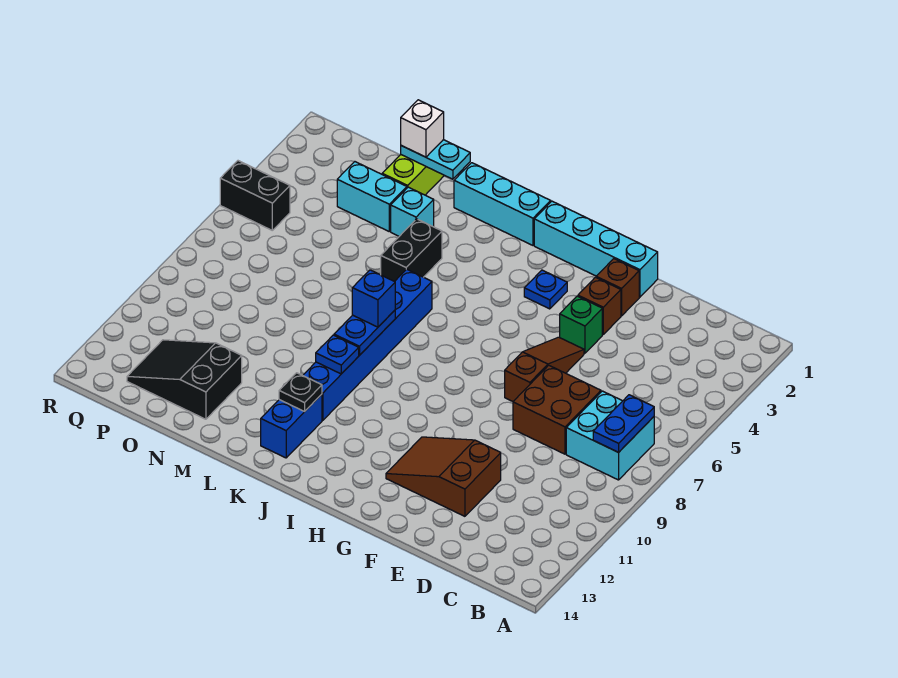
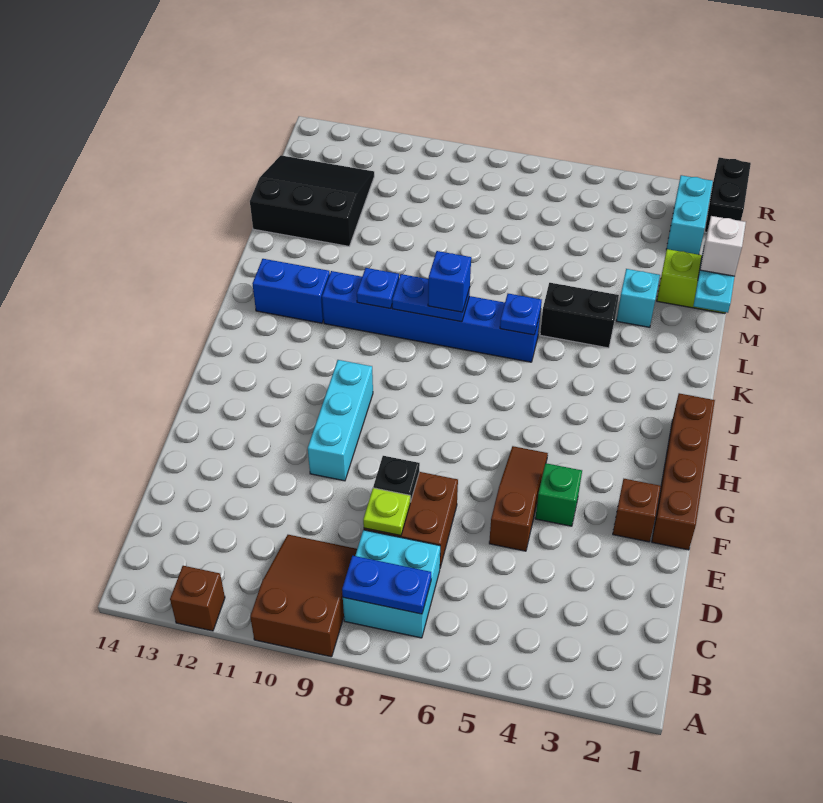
none -> lime 1x1 plate [363,488,410,536]
brown 2x3 slope [386,437,501,516] -> brown 2x3 slope moved to [250,535,357,657]
cyan 1x4 brick [534,201,658,297] -> brown 1x4 brick [652,393,715,550]
brown 1x1 brick [578,277,621,334] -> brown 1x1 brick moved to [170,566,225,631]
brown 1x3 slope [505,337,584,401] -> brown 1x3 slope turned to [489,446,548,551]
blue 1x1 plate [524,270,567,309] -> blue 1x1 plate moved to [500,294,542,335]
cyan 1x3 brick [454,163,551,245] -> cyan 1x3 brick moved to [308,360,373,481]
black 1x1 plate [279,373,322,411] -> black 1x1 plate moved to [373,456,420,502]
cyan 1x2 brick [337,162,407,231] -> cyan 1x2 brick moved to [666,175,713,255]
black 2x3 slope [127,340,242,419] -> black 3x3 slope [250,155,374,246]
black 1x2 brick [220,161,290,230] -> black 1x2 brick moved to [705,158,751,232]

